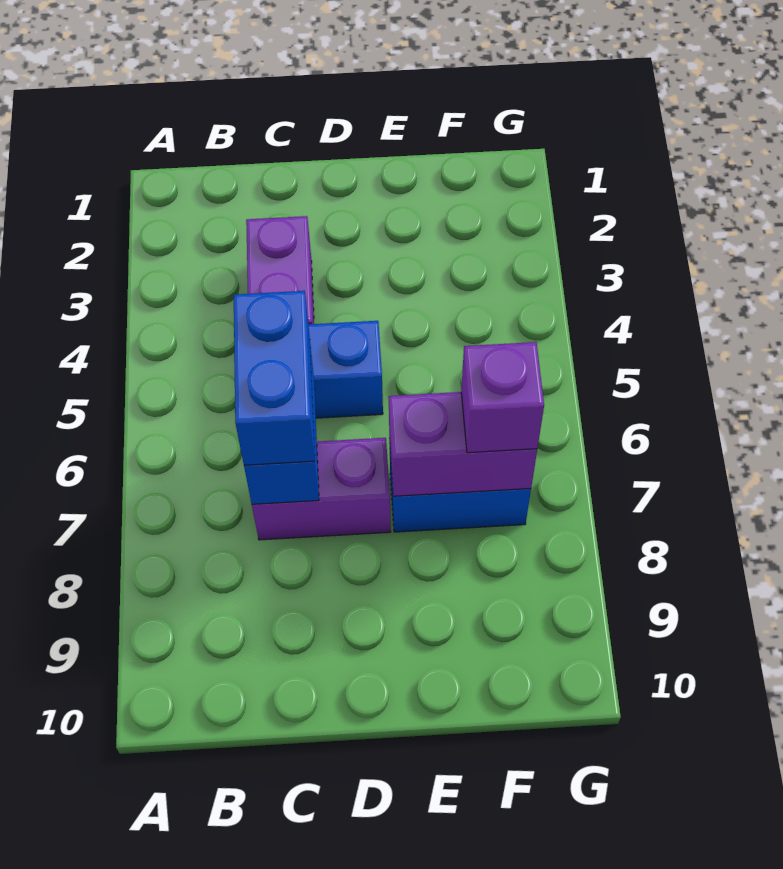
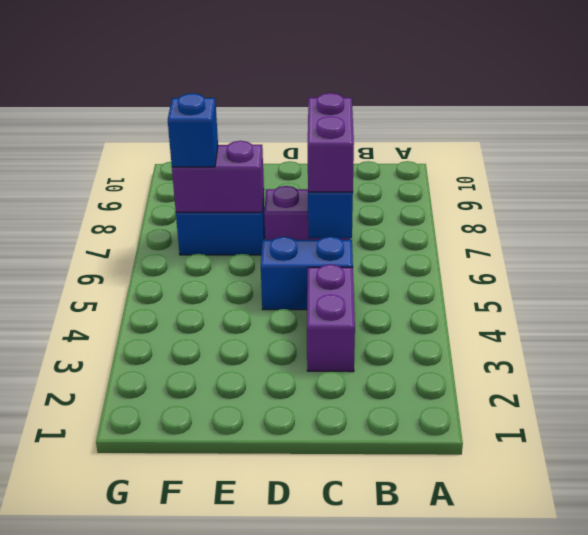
blue 1x2 brick [234,291,315,465] -> purple 1x2 brick [308,93,354,192]
purple 1x1 brick [461,342,544,453] -> blue 1x1 brick [168,93,218,167]

